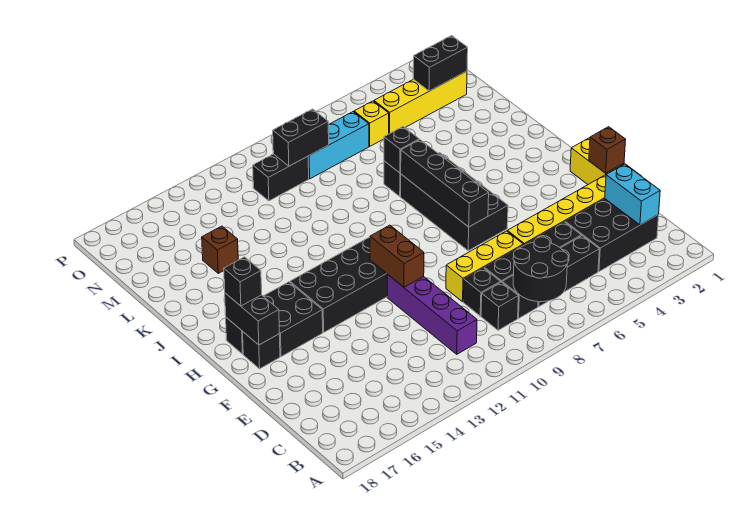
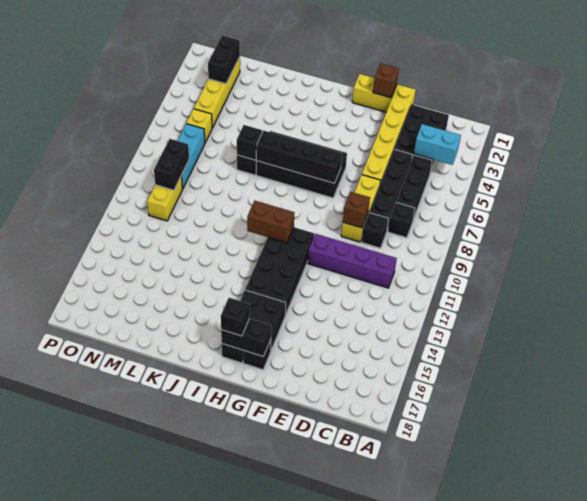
black 2x2 round brick [513,237,568,302] -> none
cyan 1x2 brick [605,164,660,225] -> cyan 1x2 brick moved to [414,124,461,165]
black 1x1 brick [481,282,518,330] -> none
brown 1x2 brick [370,225,424,287] -> brown 1x2 brick moved to [247,201,294,243]
brown 1x1 brick [202,226,238,273] -> brown 1x1 brick moved to [343,192,370,228]
black 1x2 brick [253,154,309,201] -> yellow 1x2 brick [147,176,182,221]

